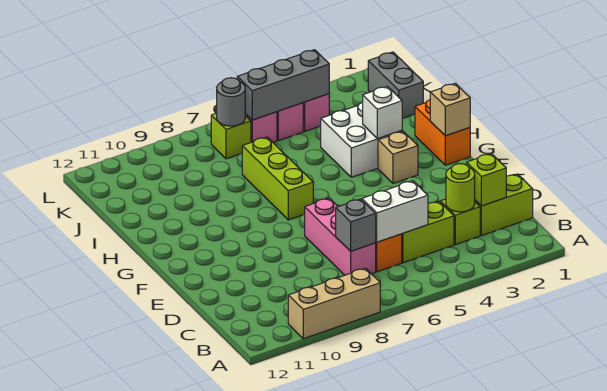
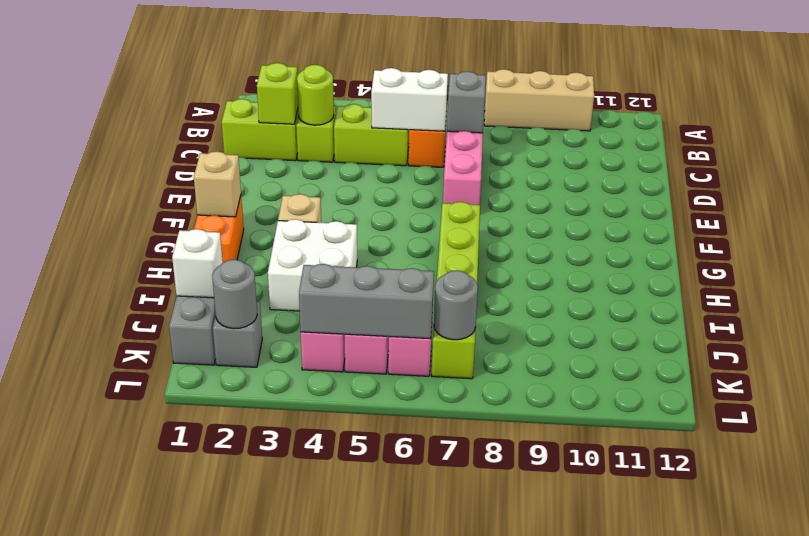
white 1x1 brick [363,86,402,139] -> white 1x1 brick moved to [172,229,223,298]
none -> grey 1x1 brick [213,302,262,367]
none -> grey 1x1 round brick [212,259,257,329]

